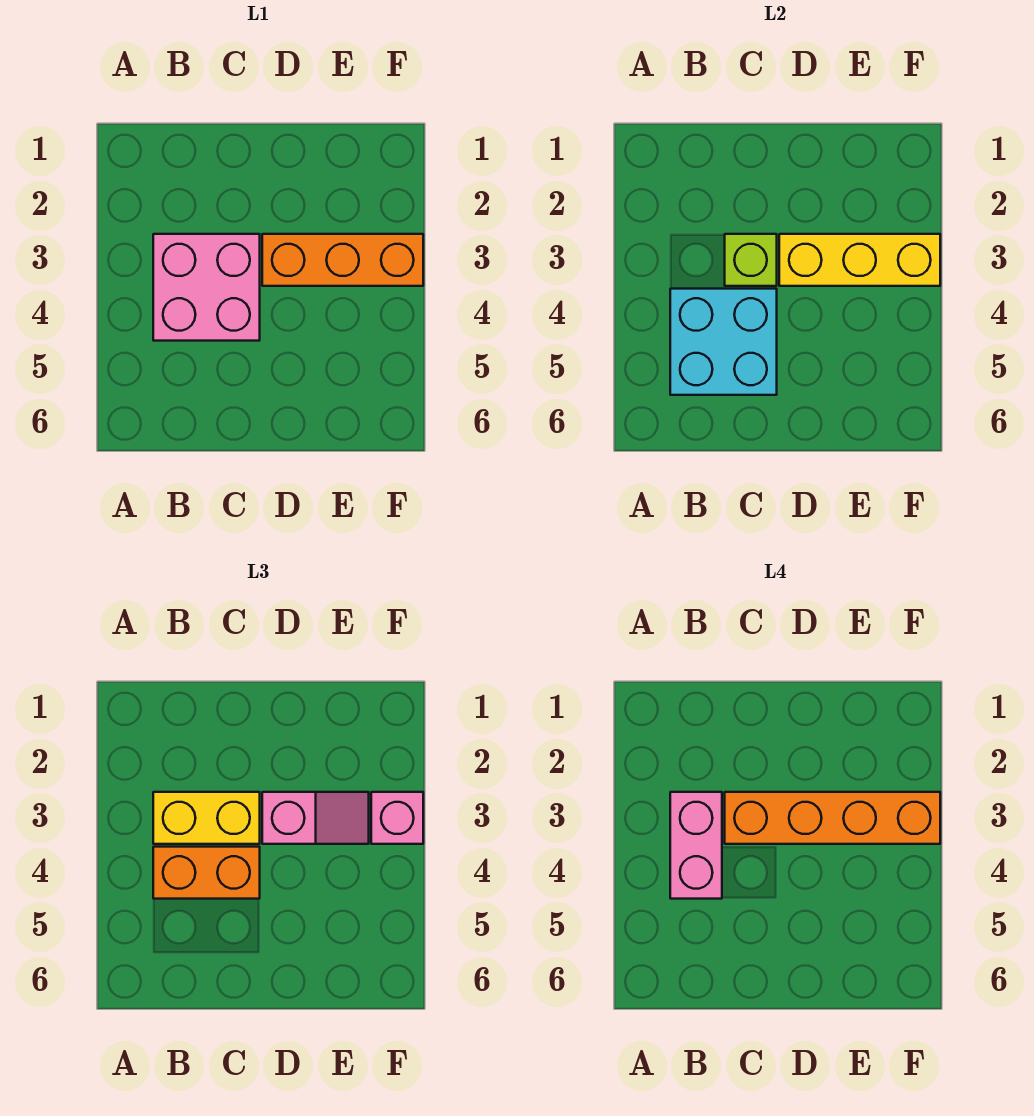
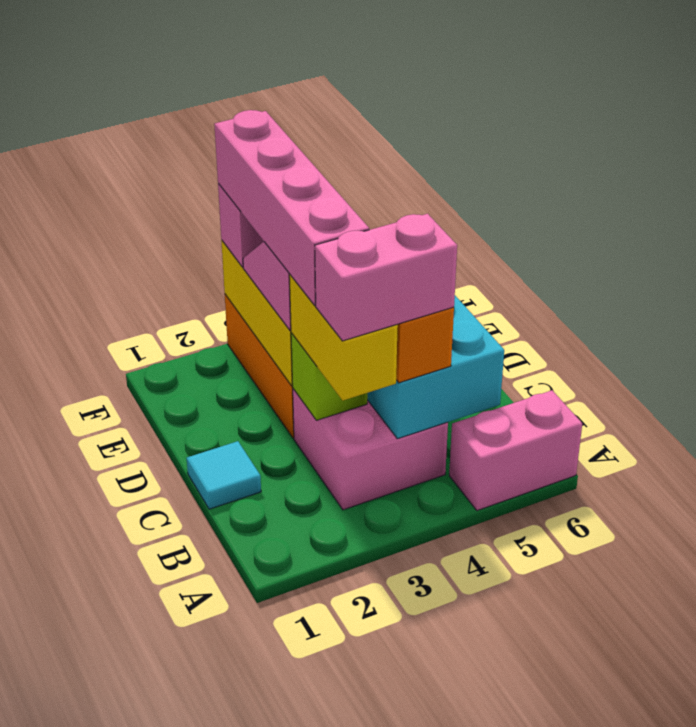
none -> pink 1x2 brick [449,390,582,511]
none -> cyan 1x1 tile [187,441,261,509]
orange 1x4 brick [725,792,940,844] -> pink 1x4 brick [214,110,369,306]

